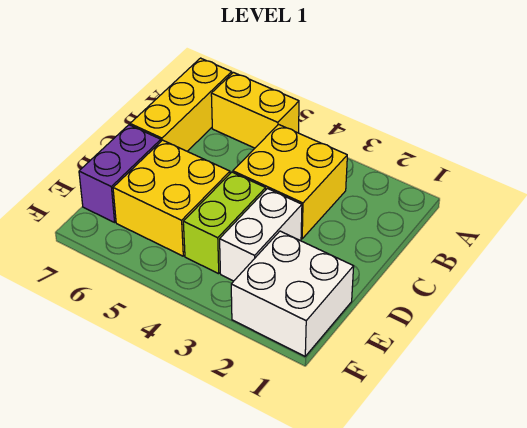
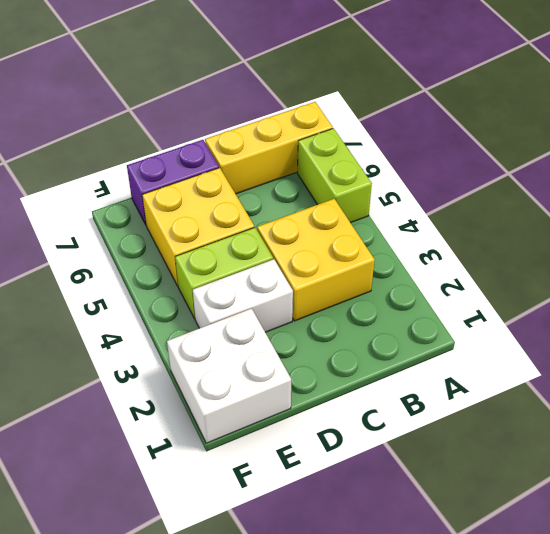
yellow 1x2 brick [211,72,299,148] -> lime 1x2 brick [298,128,372,223]

